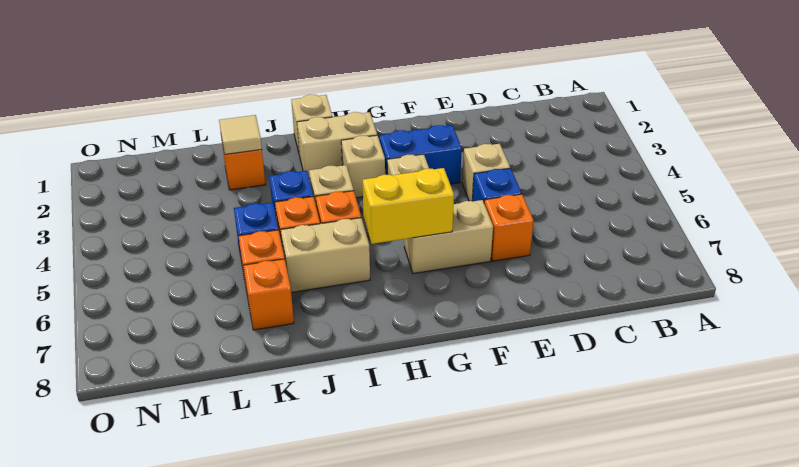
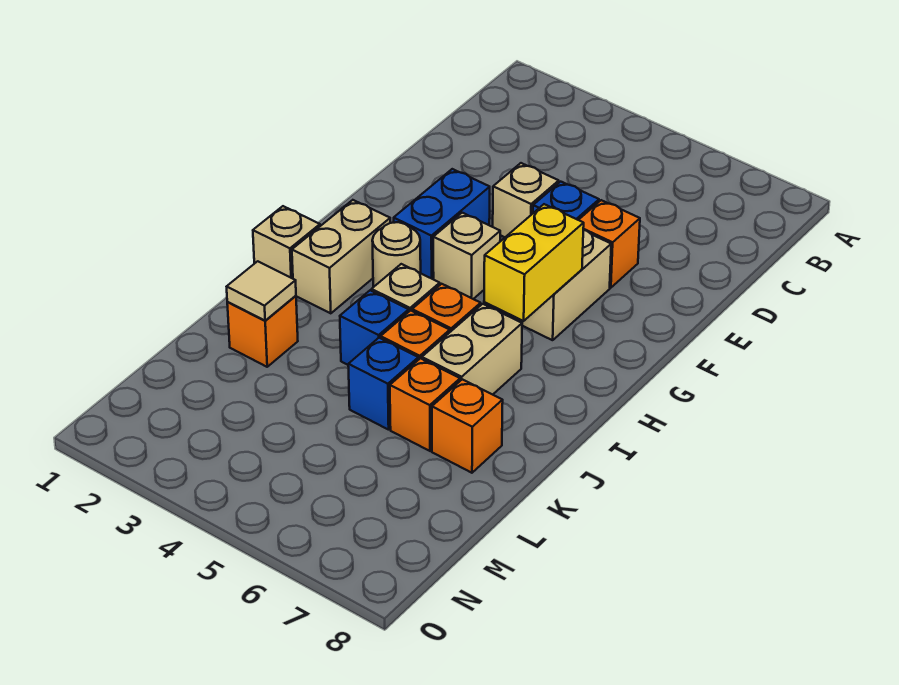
tan 1x1 brick [341,135,385,198] -> tan 1x1 round brick [372,222,421,286]

